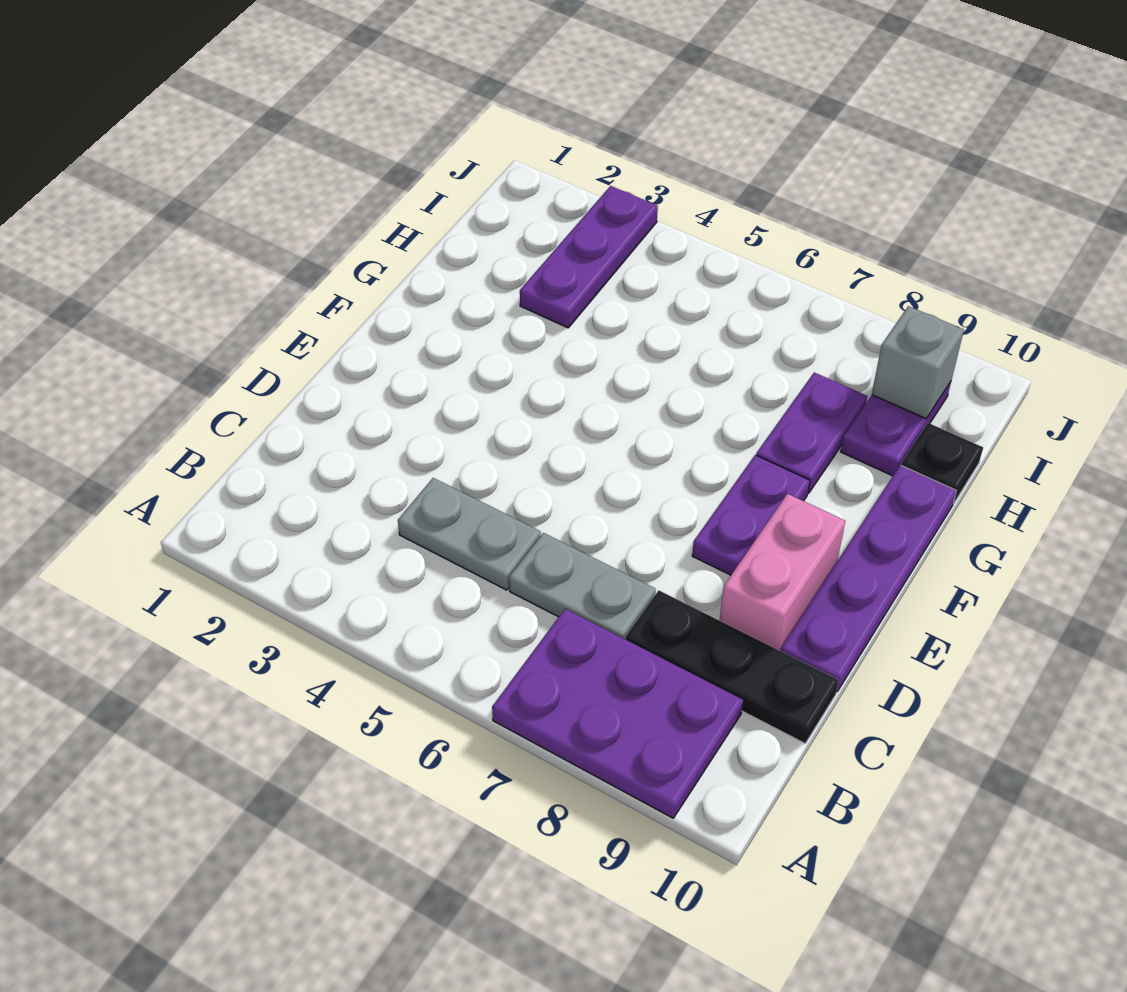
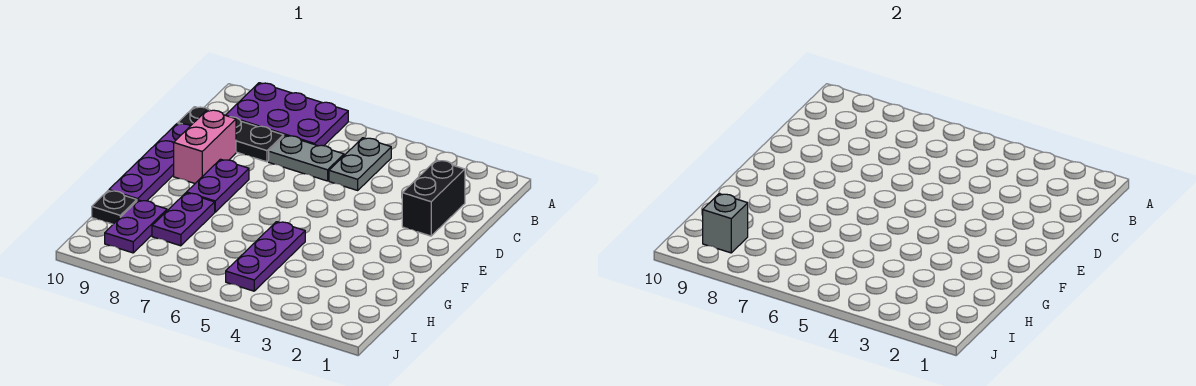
none -> black 1x2 brick [402,160,465,236]
grey 1x2 plate [398,478,541,590] -> grey 1x2 plate turned to [329,138,391,190]
purple 1x3 plate [520,186,658,328] -> purple 1x3 plate moved to [226,222,305,291]

